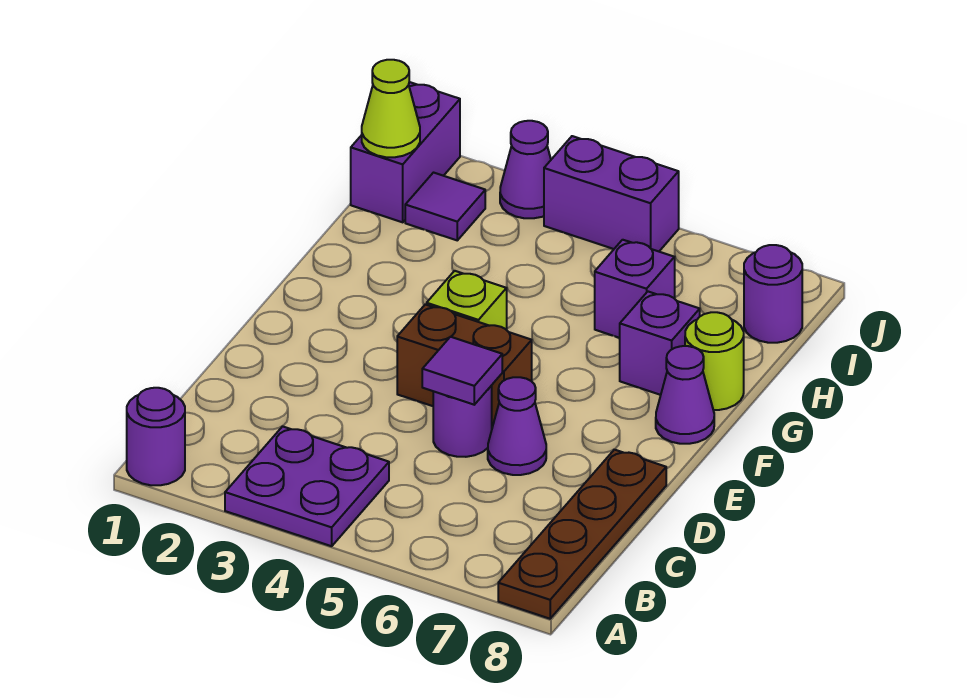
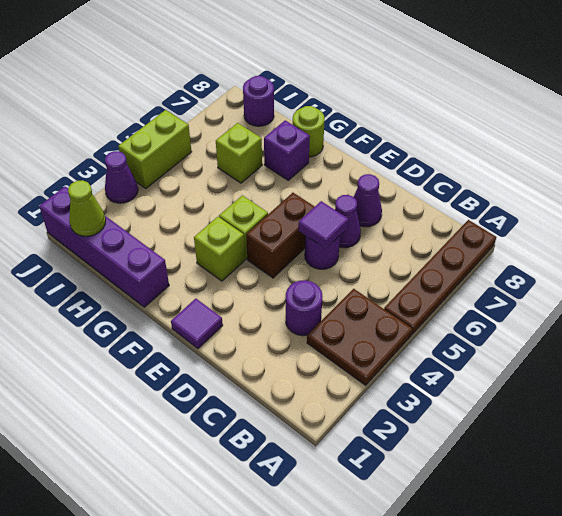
purple 1x1 round brick [127,388,185,485] -> purple 1x1 round brick moved to [286,280,323,336]
purple 2x2 plate [225,426,389,546] -> brown 2x2 plate [307,289,412,385]
brown 1x4 plate [498,450,666,619] -> brown 1x4 plate turned to [384,220,496,335]
none -> lime 1x1 brick [194,217,245,281]
purple 1x1 cone [656,346,714,444] -> purple 1x1 cone moved to [354,174,382,227]
purple 1x1 brick [595,240,675,338] -> lime 1x1 brick [216,123,262,183]
purple 1x2 brick [351,82,460,222] -> purple 1x4 brick [39,187,169,307]
purple 1x1 tile [405,173,485,240] -> purple 1x1 tile moved to [171,299,223,348]
purple 1x2 brick [544,136,679,251] -> lime 1x2 brick [118,110,192,189]

